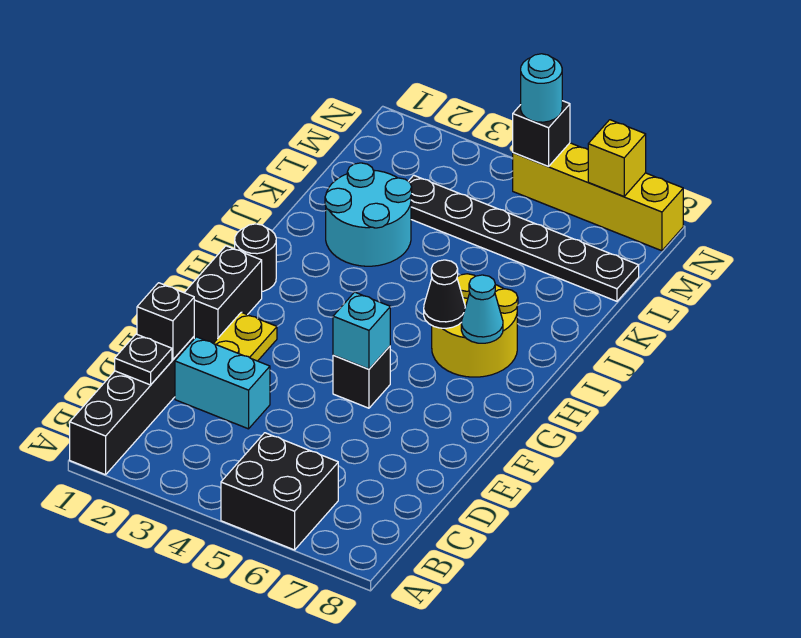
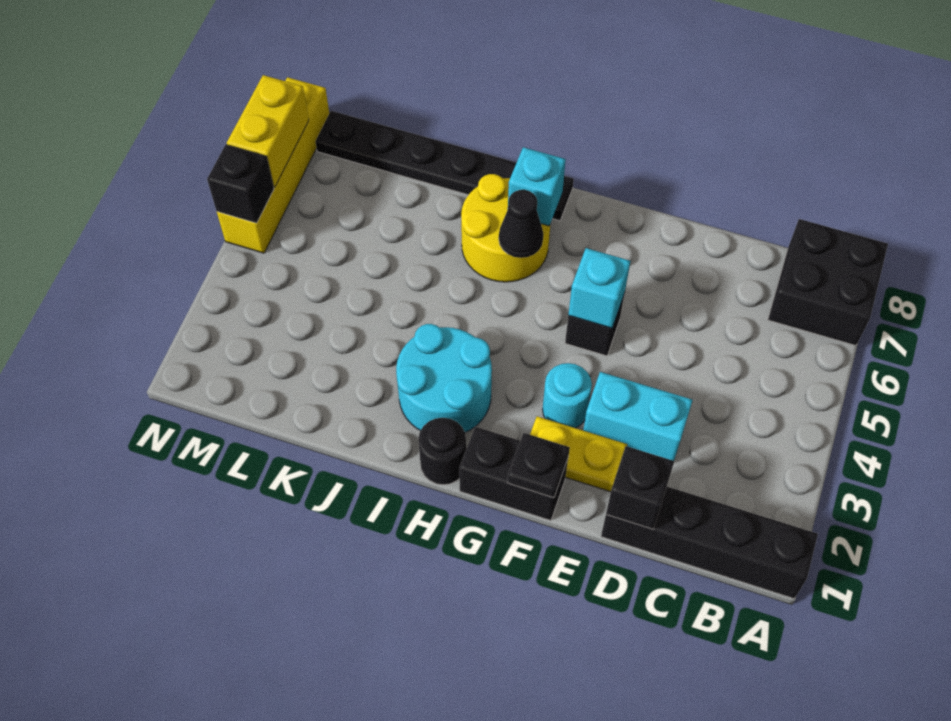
black 2x2 brick [221,433,338,550] -> black 2x2 brick moved to [768,219,888,345]
black 1x1 plate [115,334,172,385] -> black 1x1 plate moved to [508,433,570,498]
cyan 1x2 brick [175,337,270,429] -> cyan 1x2 brick turned to [583,372,693,461]
cyan 1x1 cone [461,275,503,343] -> cyan 1x1 brick [508,147,566,226]
cyan 2x2 round brick [325,163,412,266] -> cyan 2x2 round brick moved to [396,324,492,432]
black 1x6 plate [409,175,639,301] -> black 1x6 plate turned to [315,111,574,221]
cyan 1x1 round brick [521,54,562,122] -> cyan 1x1 round brick moved to [542,363,592,428]
yellow 1x1 brick [588,120,646,197] -> yellow 1x2 brick [227,75,309,187]

